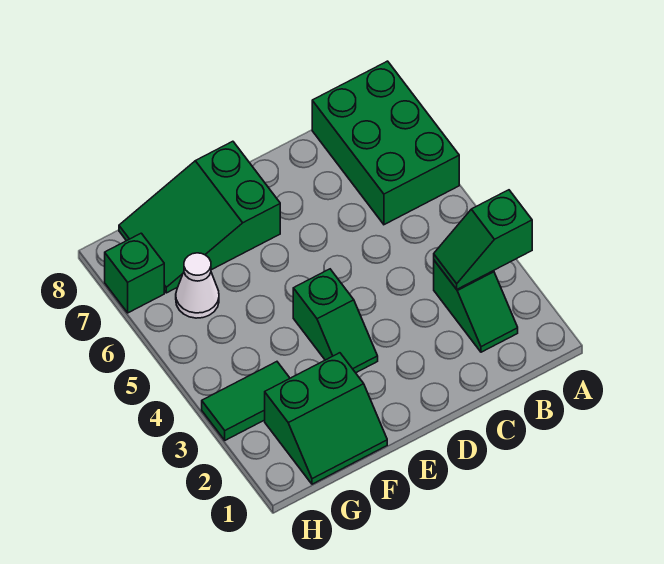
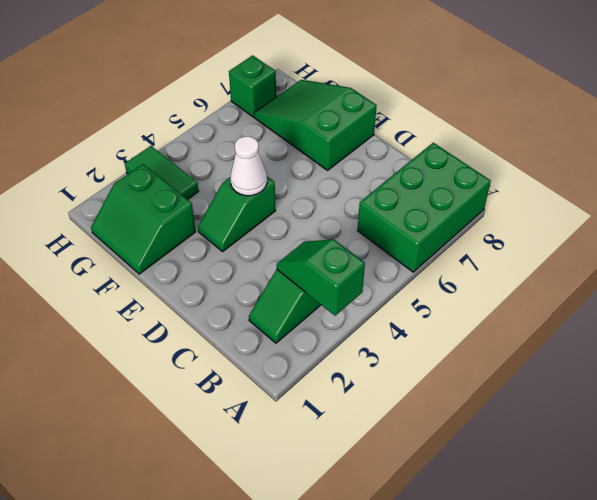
white 1x1 cone [176,253,219,318] -> white 1x1 cone moved to [230,136,267,196]

